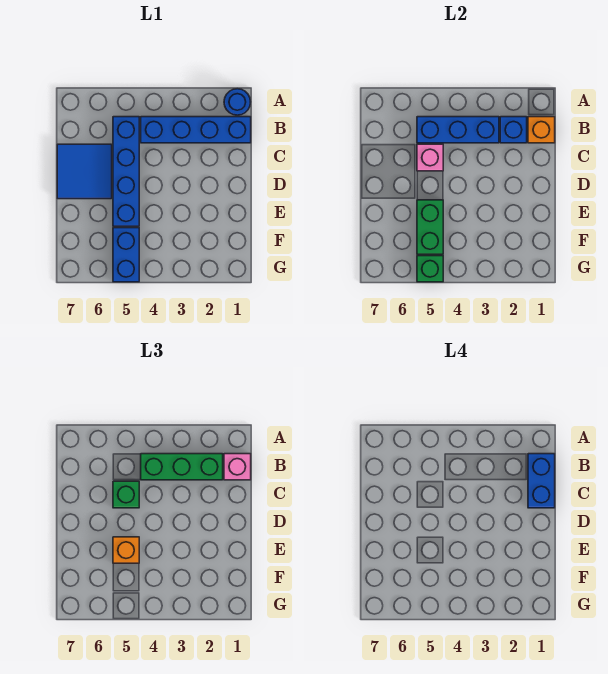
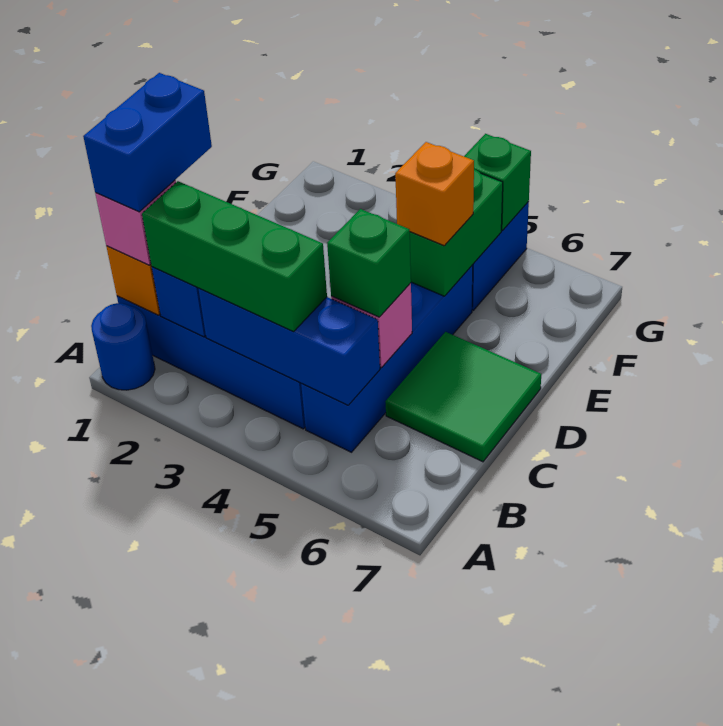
blue 2x2 tile [57,144,112,199] -> green 2x2 tile [385,332,541,462]

